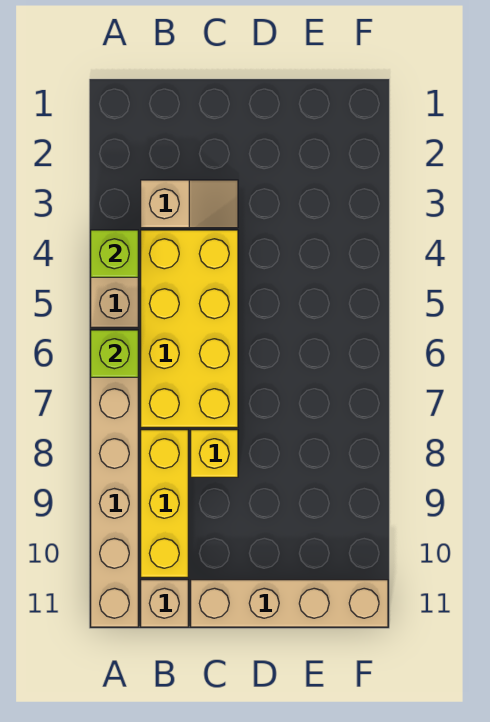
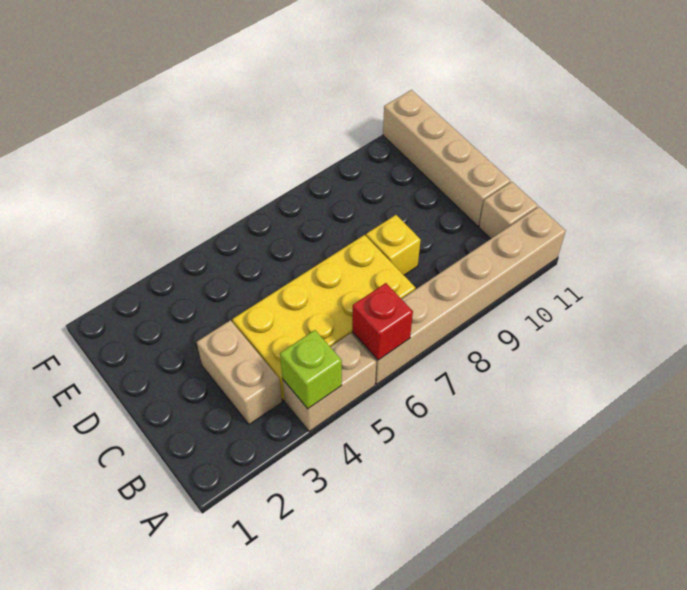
lime 1x1 brick [91,330,138,377] -> red 1x1 brick [352,283,413,360]
tan 1x2 slope [141,180,238,228] -> tan 1x2 brick [197,320,282,425]
yellow 1x3 brick [141,430,188,577] -> none

